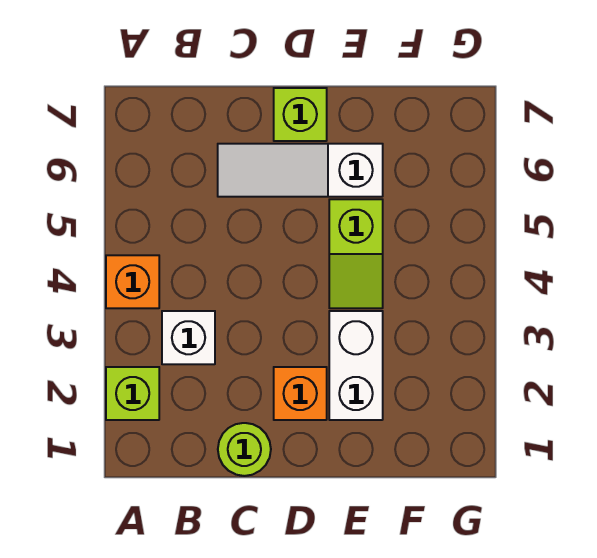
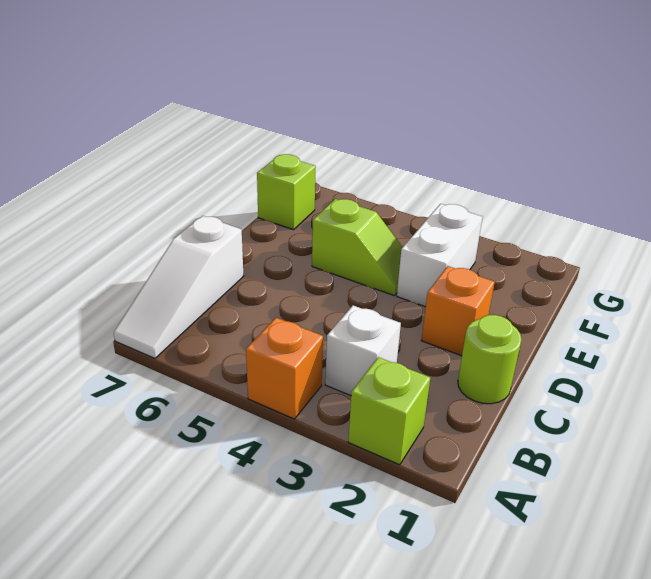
white 1x3 slope [218,144,383,197] -> white 1x3 slope moved to [114,216,244,358]
lime 1x1 brick [274,88,327,141] -> lime 1x1 brick moved to [257,154,316,230]
white 1x2 brick [329,311,383,420] -> white 1x2 brick turned to [397,204,483,307]

